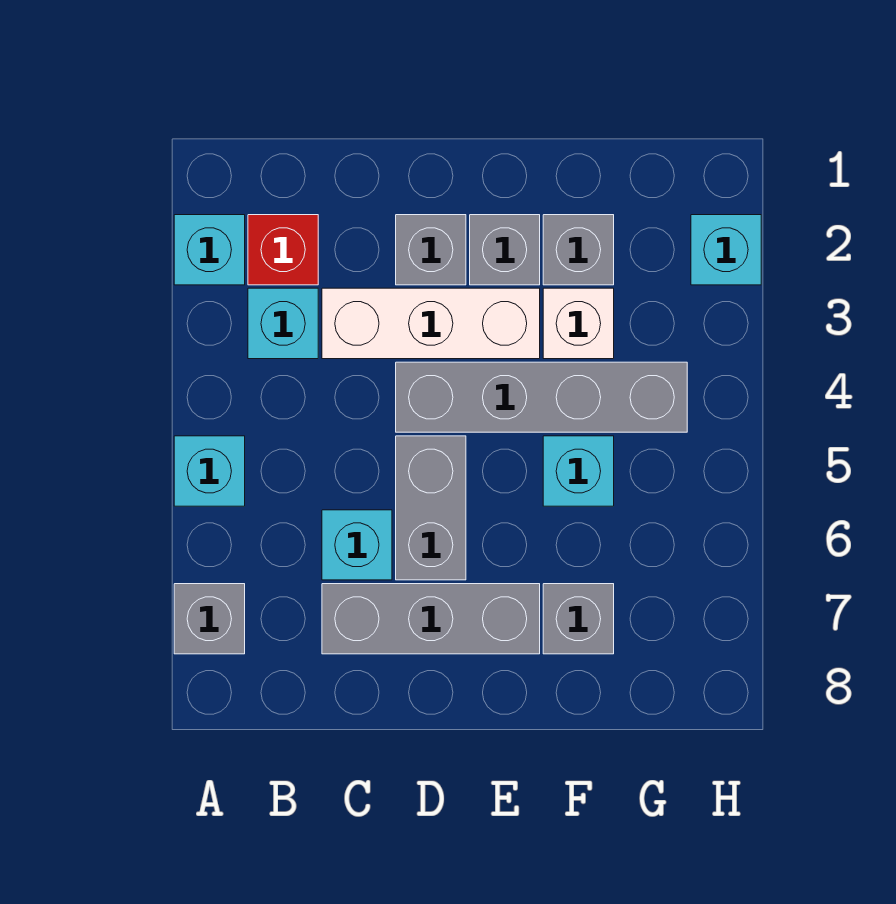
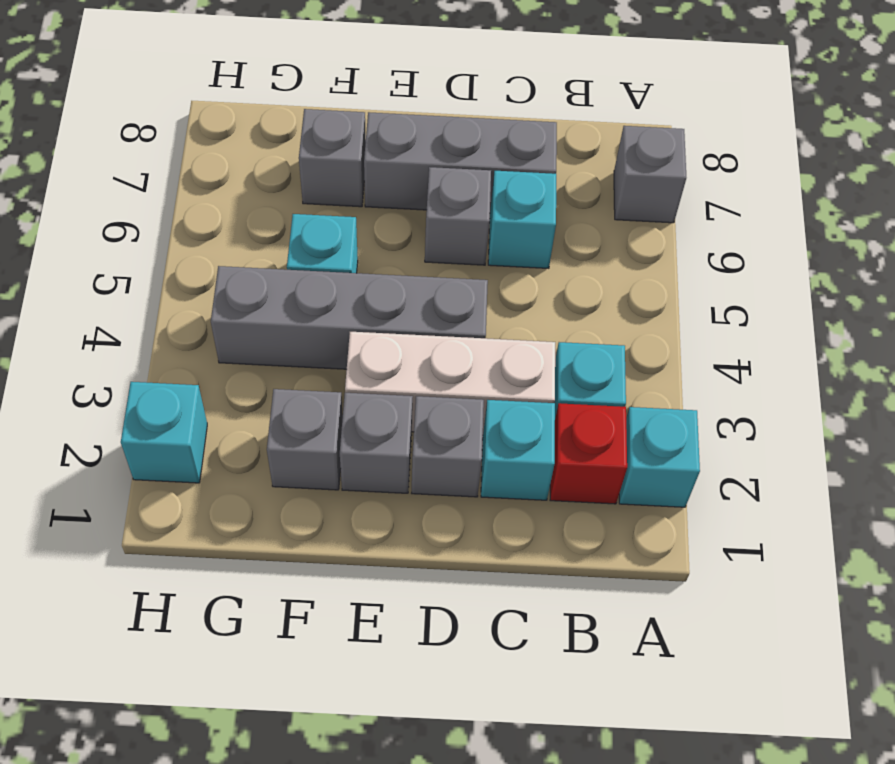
cyan 1x1 brick [174,436,245,506] -> cyan 1x1 brick moved to [481,400,555,500]
grey 1x2 brick [396,436,466,580] -> grey 1x1 brick [425,167,491,265]
white 1x1 brick [543,288,614,359] -> none

